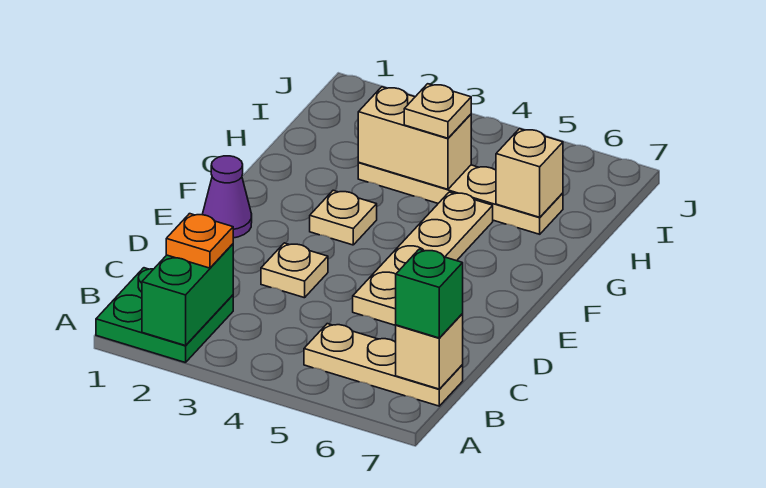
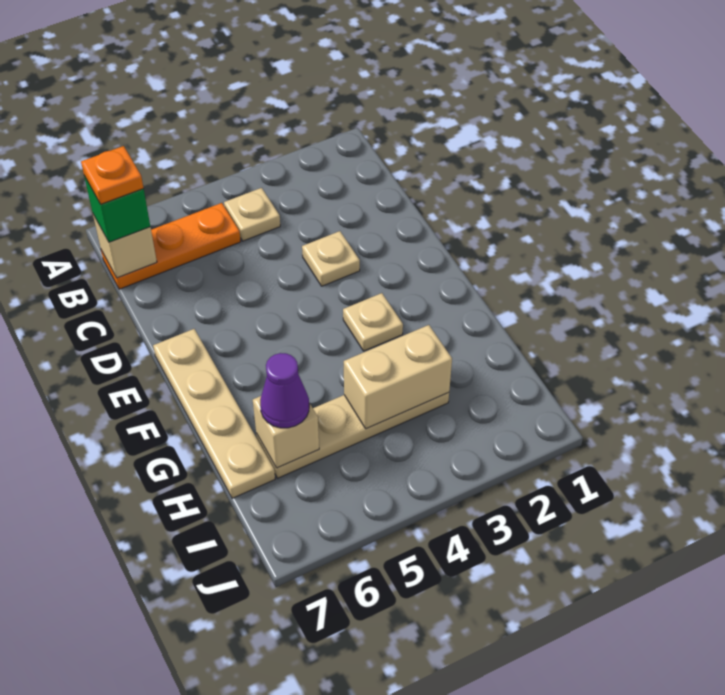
green 2x2 plate [96,268,233,363] -> none
green 1x2 brick [142,244,233,346] -> none
orange 1x1 plate [166,214,233,268] -> orange 1x1 plate moved to [81,146,144,204]
tan 1x3 plate [304,324,463,406] -> orange 1x3 plate [101,203,241,289]
tan 1x4 plate [353,192,493,325] -> tan 1x4 plate moved to [153,329,275,498]
purple 1x1 cone [203,156,252,238] -> purple 1x1 cone moved to [260,353,309,428]
tan 1x1 plate [404,84,471,138] -> tan 1x1 plate moved to [224,188,280,241]

